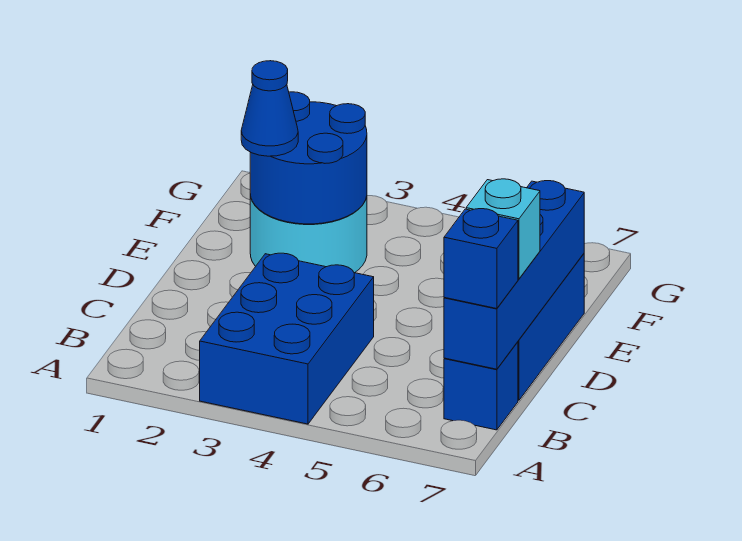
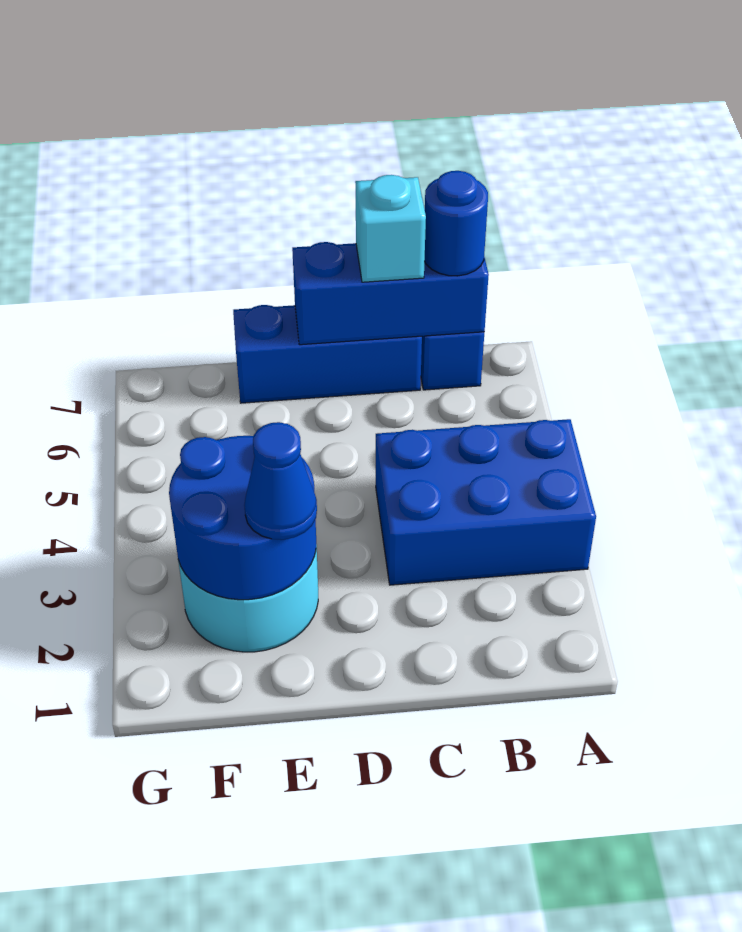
blue 1x4 brick [444,181,584,369] -> blue 1x3 brick [292,242,489,345]
blue 1x1 brick [444,209,518,309] -> blue 1x1 round brick [425,171,488,276]

